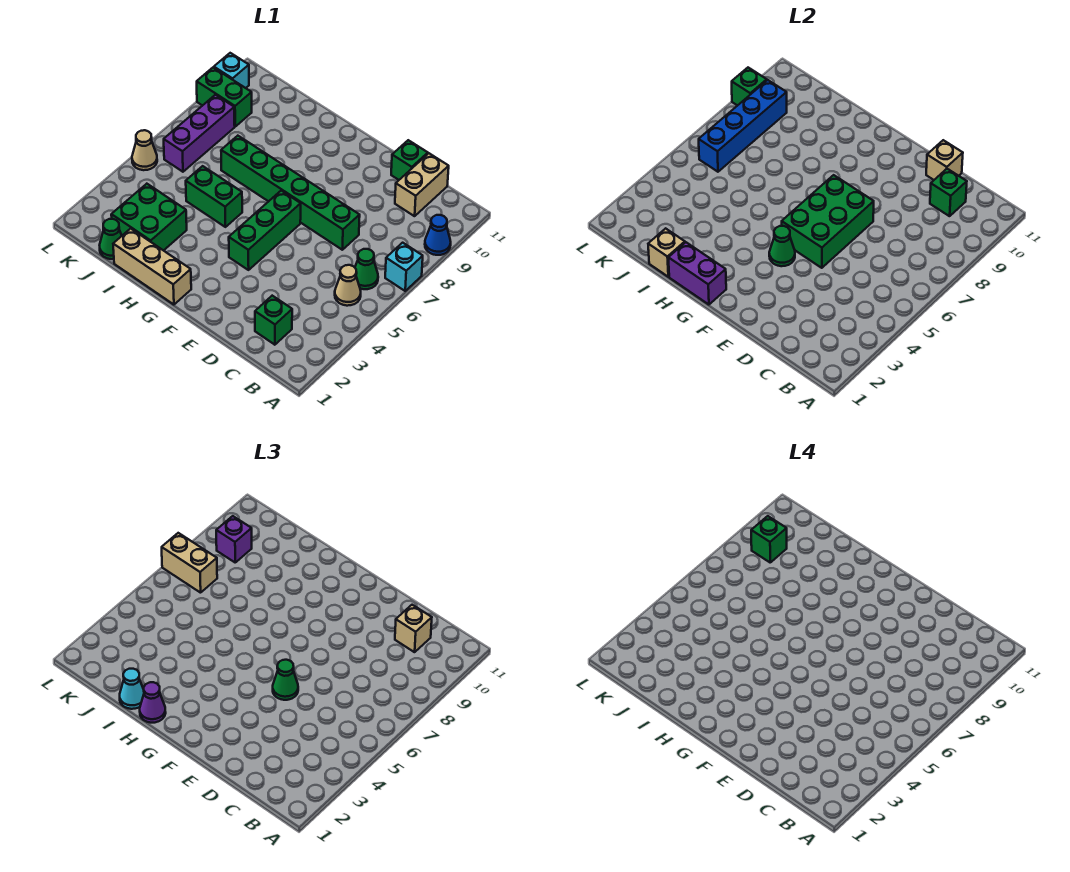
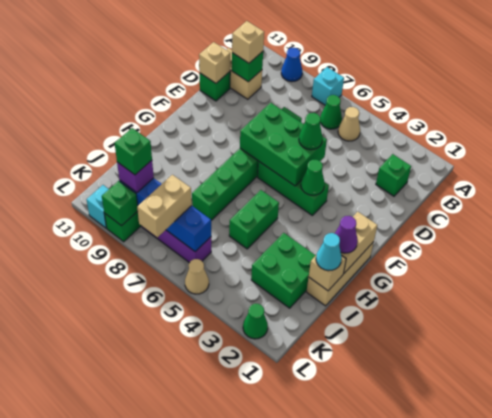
purple 1x2 brick [668,242,726,305] -> tan 1x2 brick [341,212,377,273]
green 1x1 cone [100,219,122,259] -> green 1x1 cone moved to [243,304,268,339]

